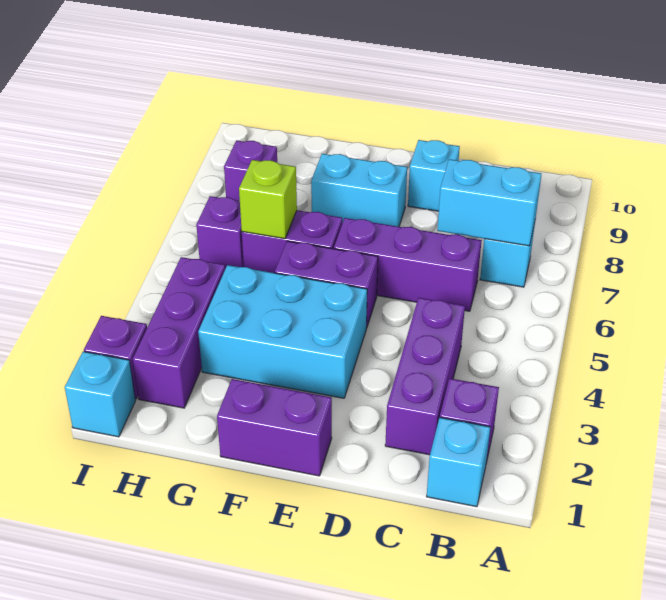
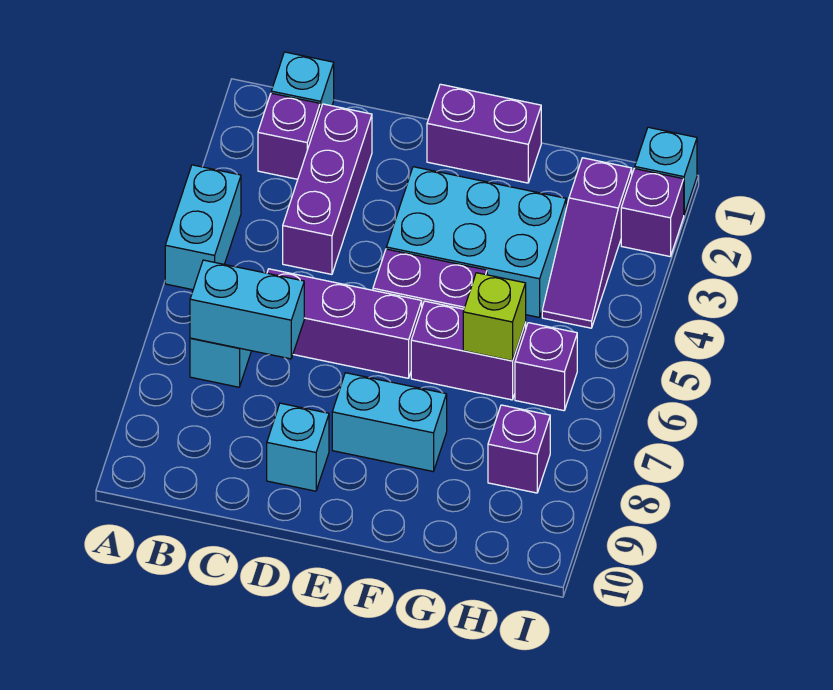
none -> cyan 1x2 brick [165,165,241,290]
purple 1x3 brick [133,257,225,408] -> purple 1x3 slope [542,158,632,328]

